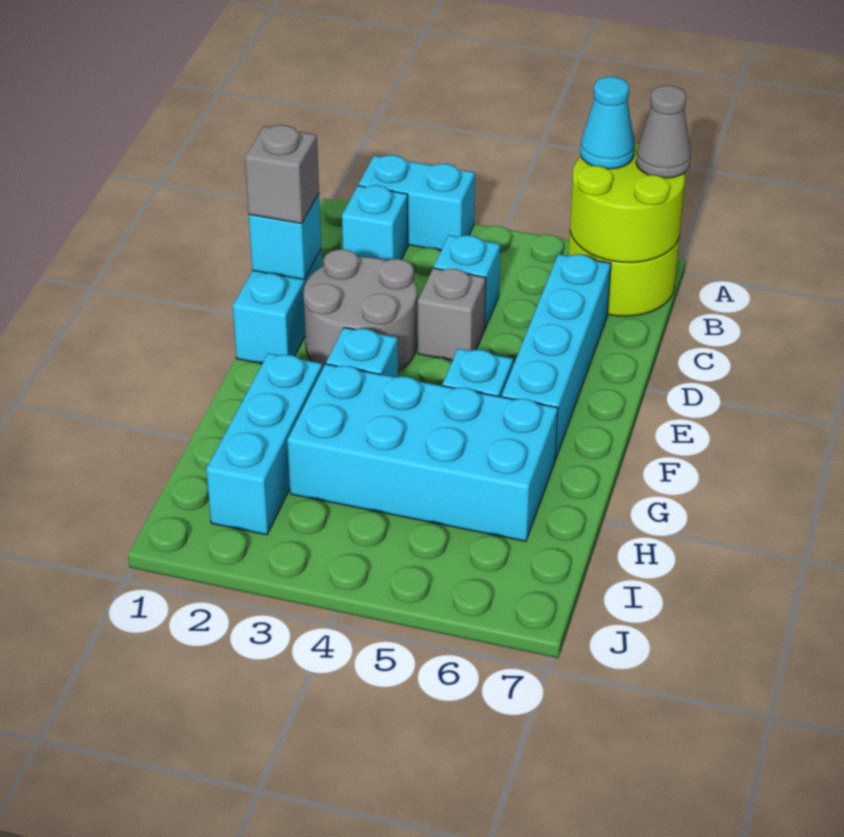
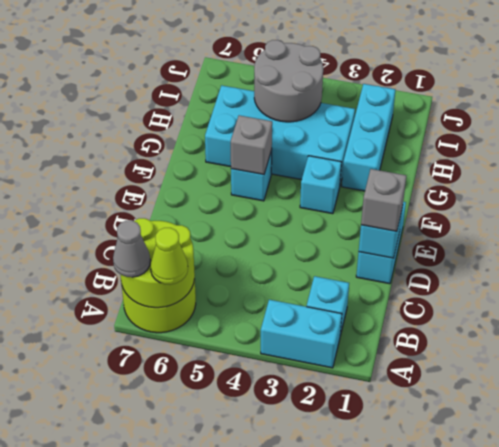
cyan 1x1 cone [580,77,635,169] -> lime 1x1 cone [151,228,188,285]
cyan 1x1 brick [434,235,500,328] -> none
cyan 1x4 brick [502,254,611,460] -> none
grey 2x2 round brick [303,249,417,371] -> grey 2x2 round brick moved to [254,40,323,122]
grey 1x1 brick [418,268,486,360] -> grey 1x1 brick moved to [231,115,272,174]

